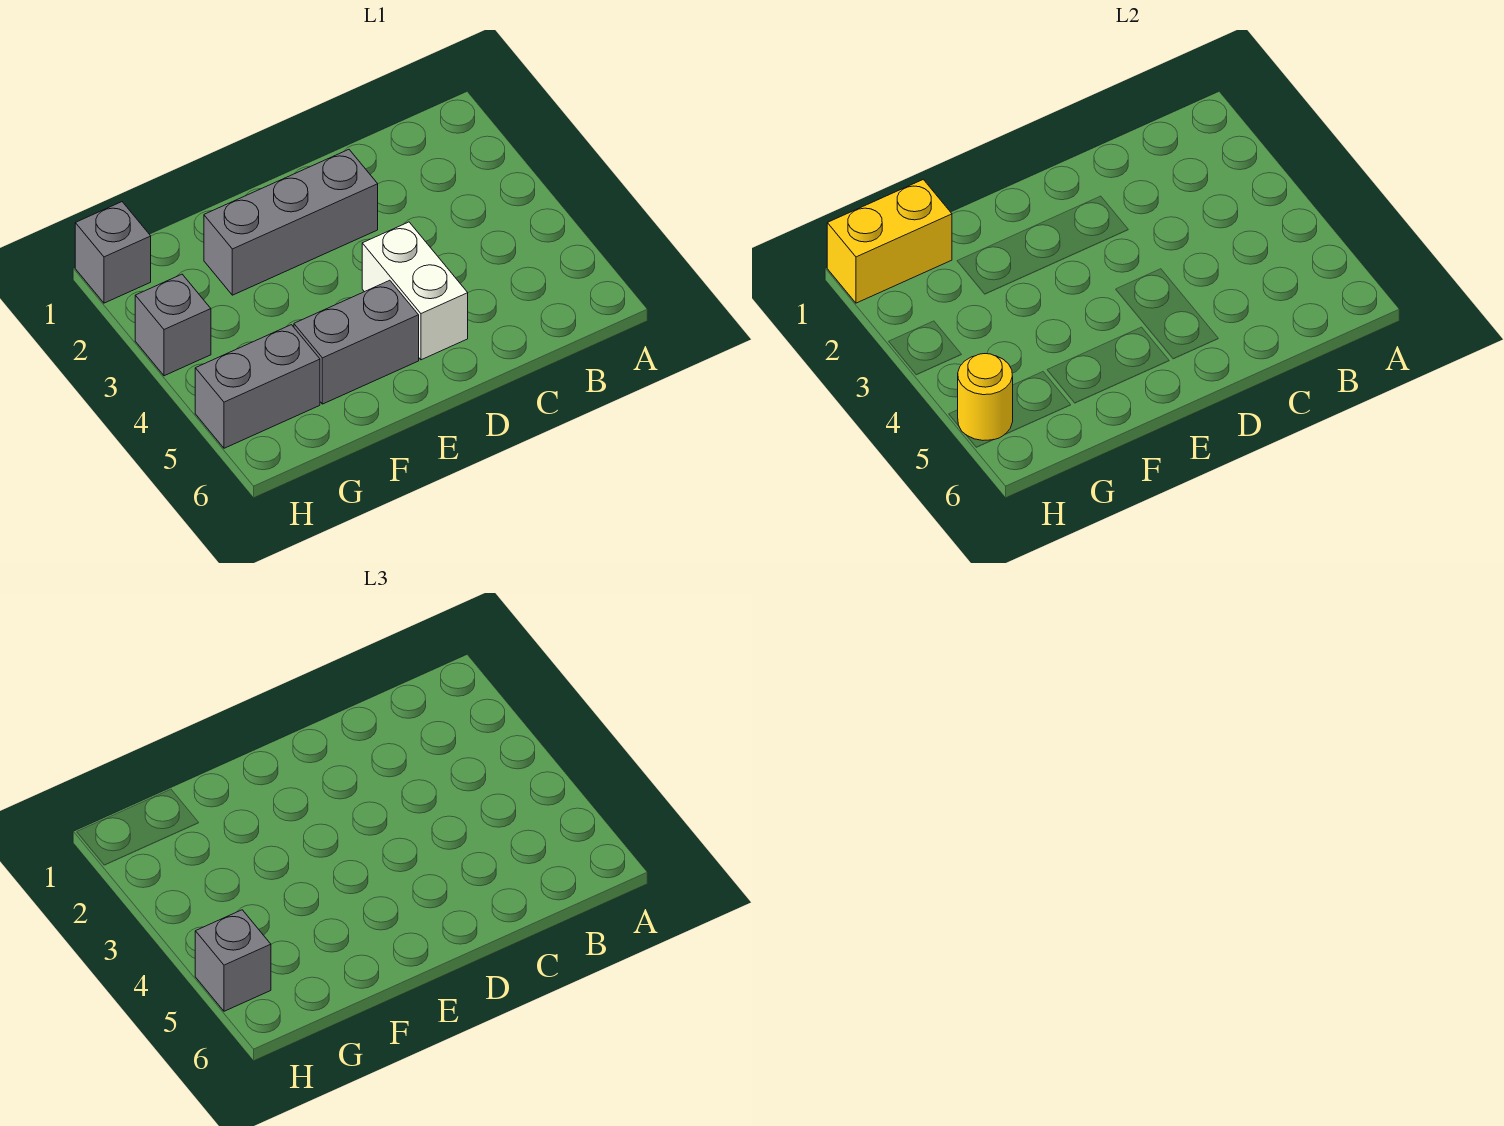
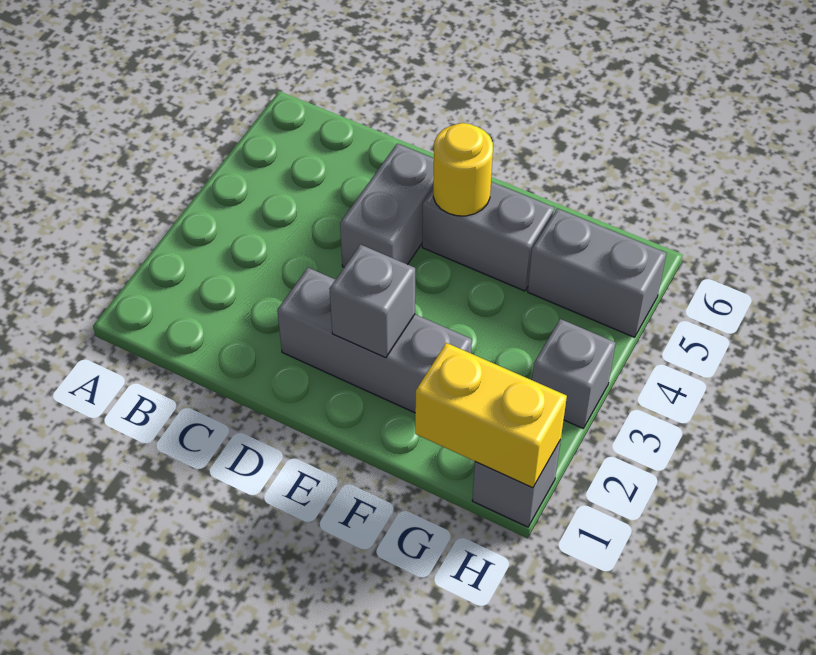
white 1x2 brick [362,222,468,360] -> grey 1x2 brick [340,144,434,267]
yellow 1x1 round brick [958,354,1013,440] -> yellow 1x1 round brick moved to [433,123,493,216]
grey 1x1 brick [195,910,271,1011] -> grey 1x1 brick moved to [330,245,415,358]

